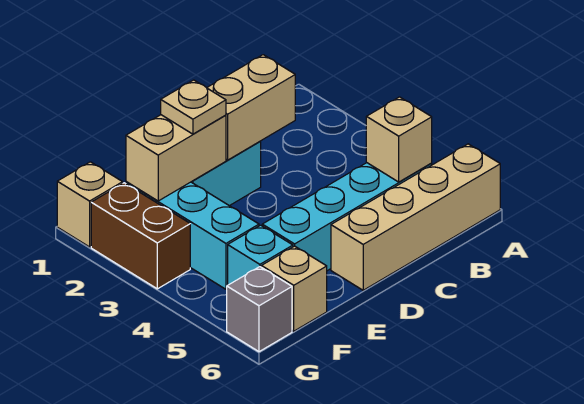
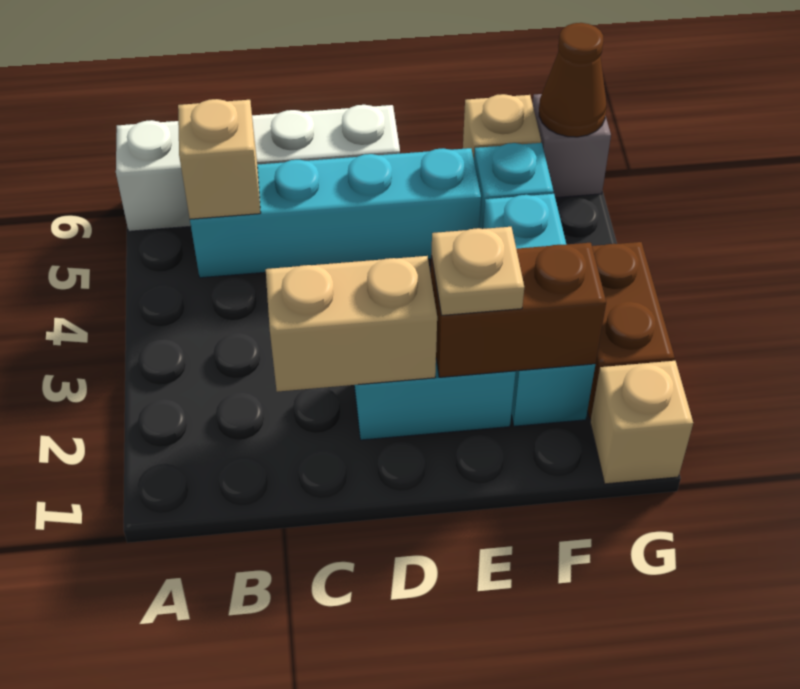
tan 1x4 brick [331,144,500,290] -> white 1x4 brick [116,105,400,231]
tan 1x2 brick [126,115,226,201] -> brown 1x2 brick [431,243,606,377]
none -> brown 1x1 cone [539,23,607,137]

